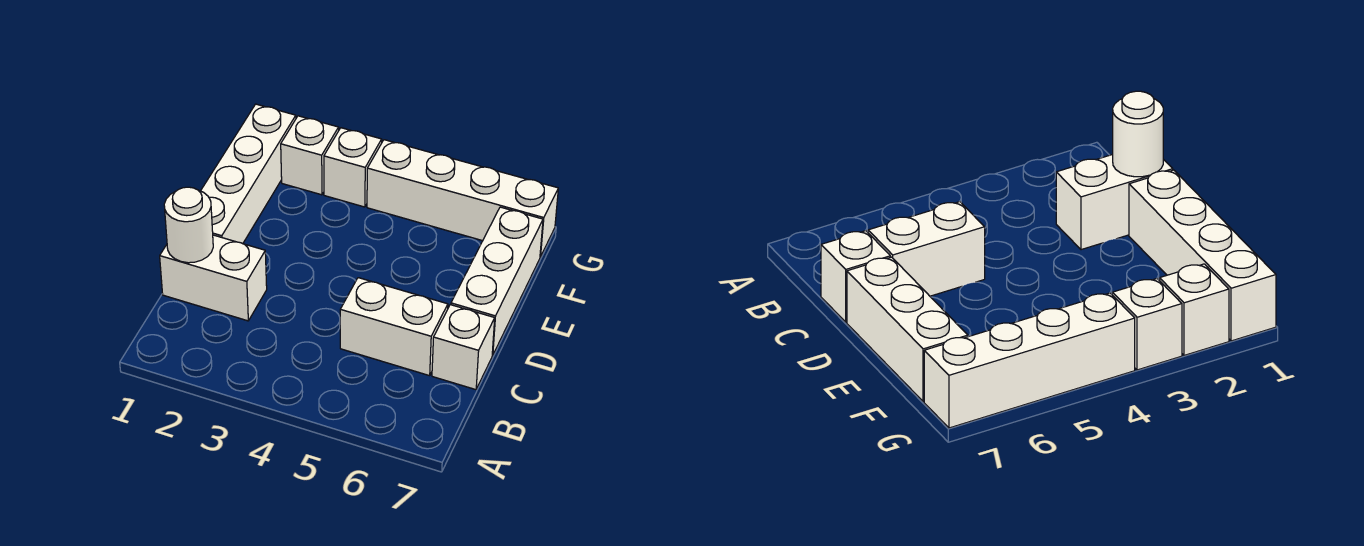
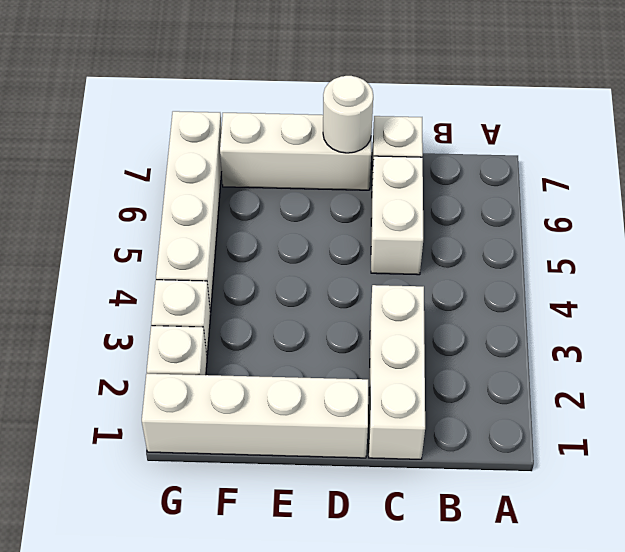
white 1x2 brick [160,235,267,321] -> white 1x3 brick [369,285,425,459]
white 1x1 round brick [164,187,213,263] -> white 1x1 round brick moved to [323,76,373,153]

